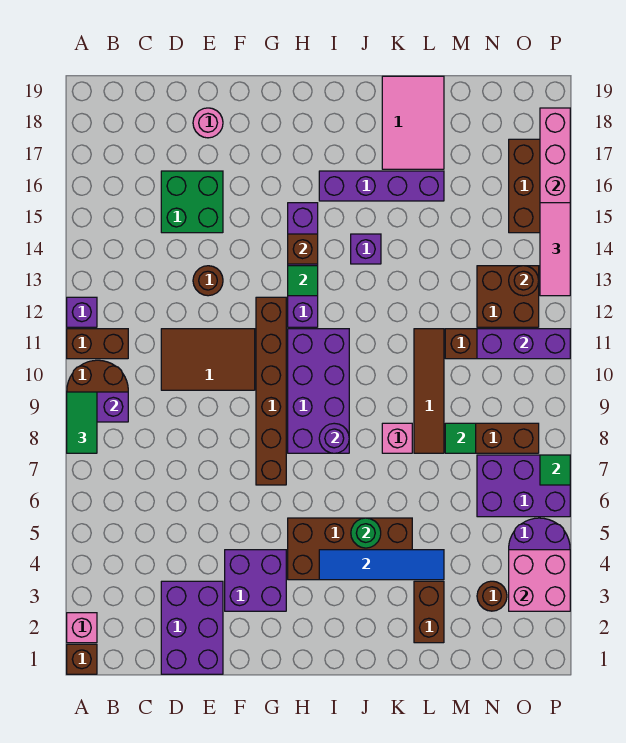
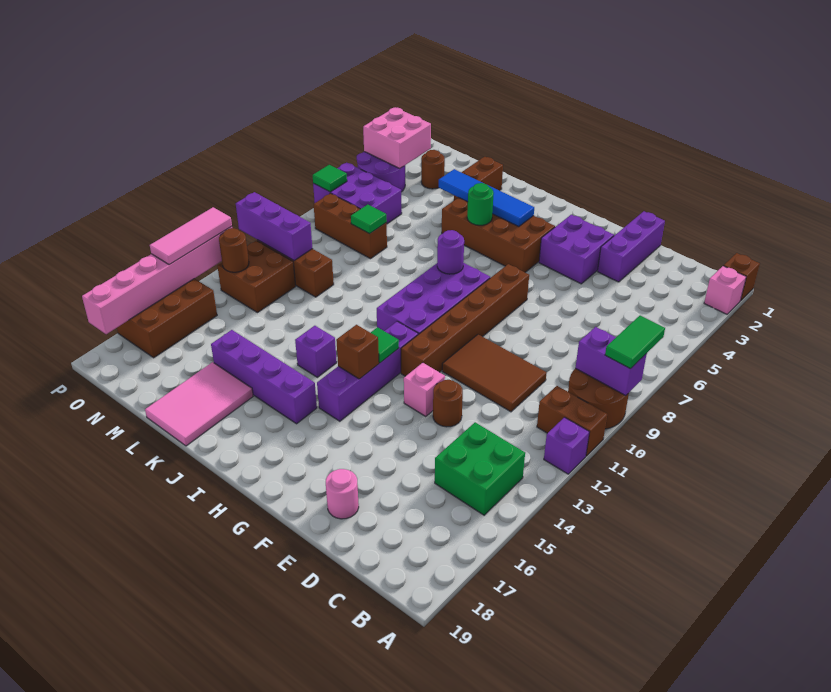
purple 2x3 brick [161,581,223,674] -> purple 1x3 brick [598,211,665,282]
green 2x2 brick [161,171,223,233] -> green 2x2 brick moved to [435,422,525,515]
pink 1x1 brick [382,423,412,453] -> pink 1x1 brick moved to [404,363,445,417]
brown 1x4 tile [414,329,444,453] -> none

